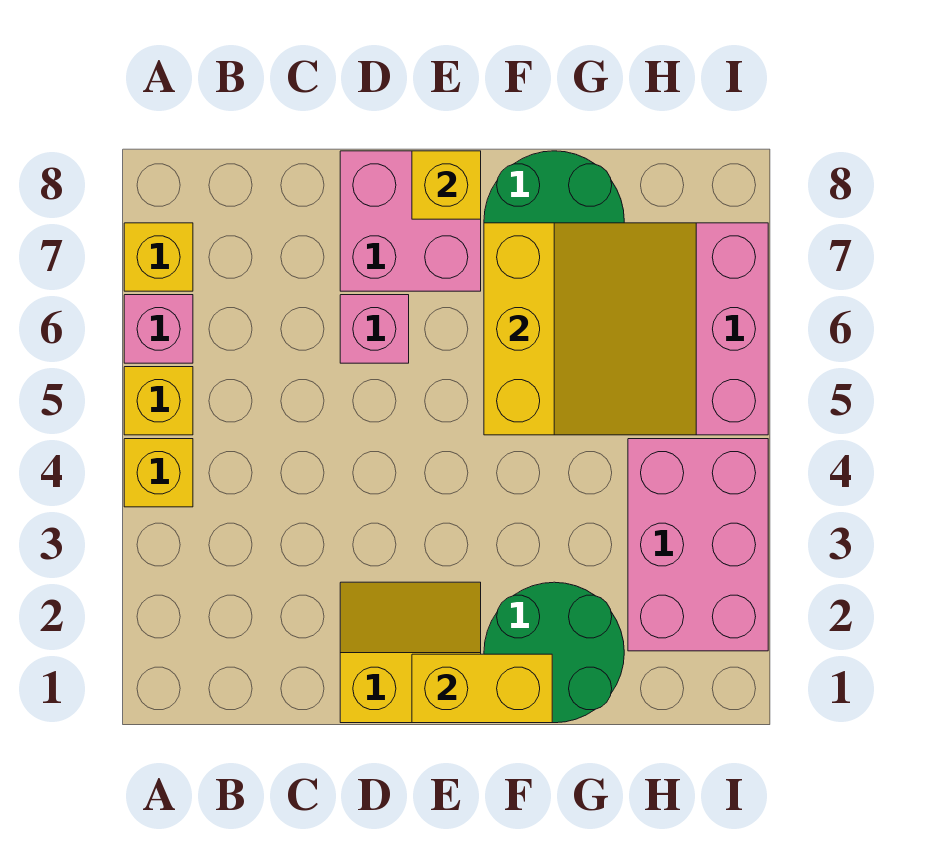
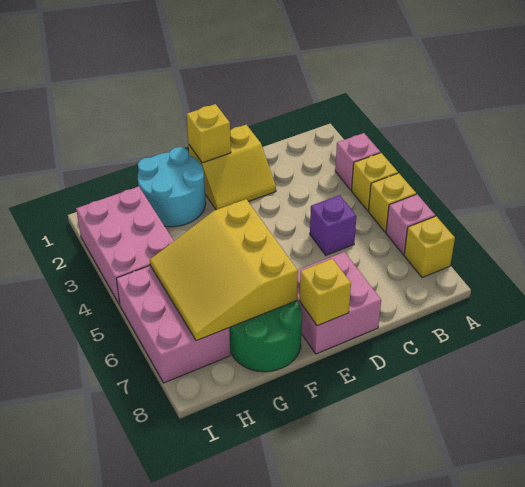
none -> purple 1x1 brick [310,195,356,255]
pink 1x1 brick [340,295,409,363] -> pink 1x1 brick moved to [335,133,380,190]
yellow 1x2 brick [412,654,552,723] -> yellow 1x1 brick [187,104,231,163]
green 2x2 round brick [484,582,624,723] -> cyan 2x2 round brick [138,147,206,227]

